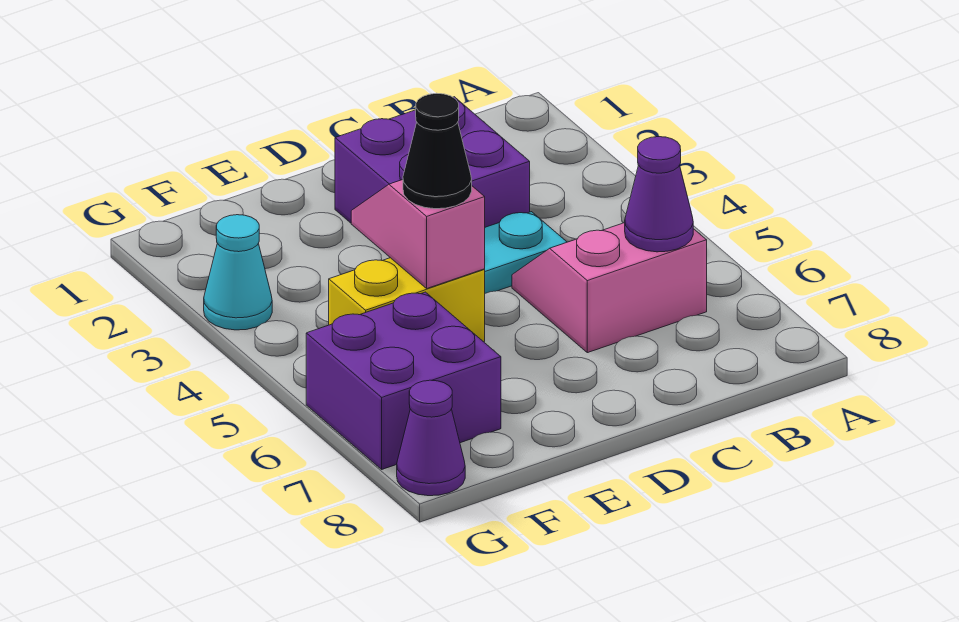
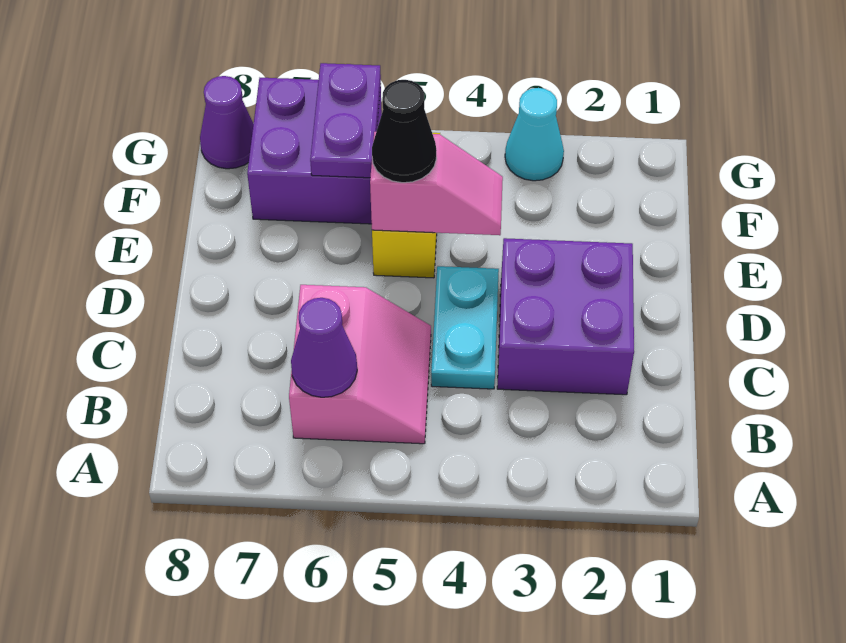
none -> purple 1x2 plate [310,63,381,178]

